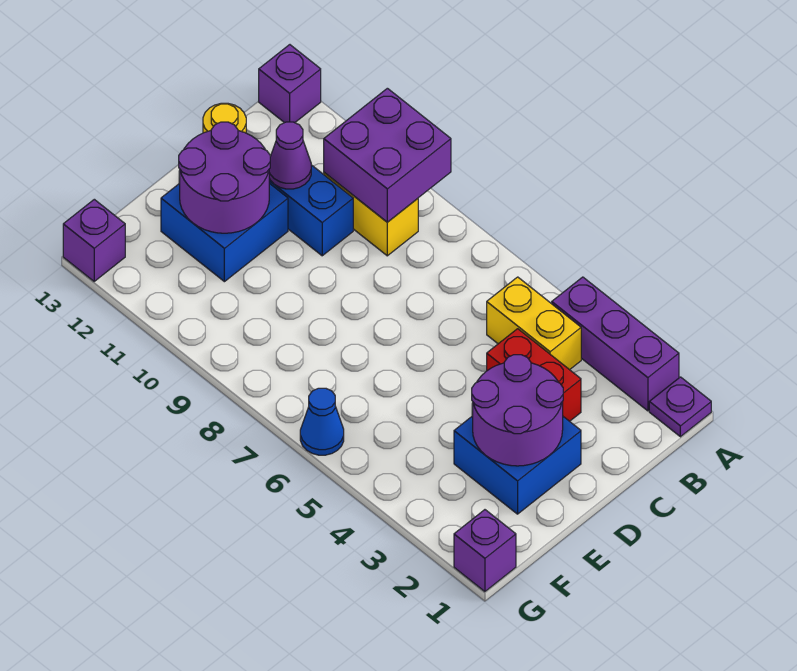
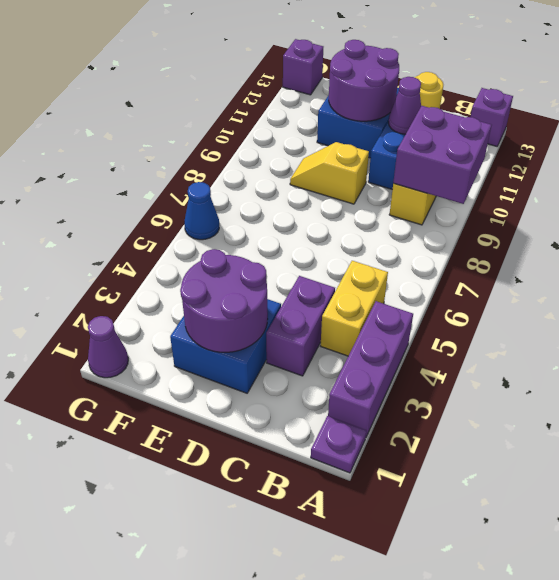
red 1x2 brick [487,329,581,421] -> purple 1x2 brick [266,276,335,376]
none -> yellow 1x2 slope [290,142,369,204]
purple 1x1 brick [454,510,516,592] -> purple 1x1 cone [88,316,128,378]

